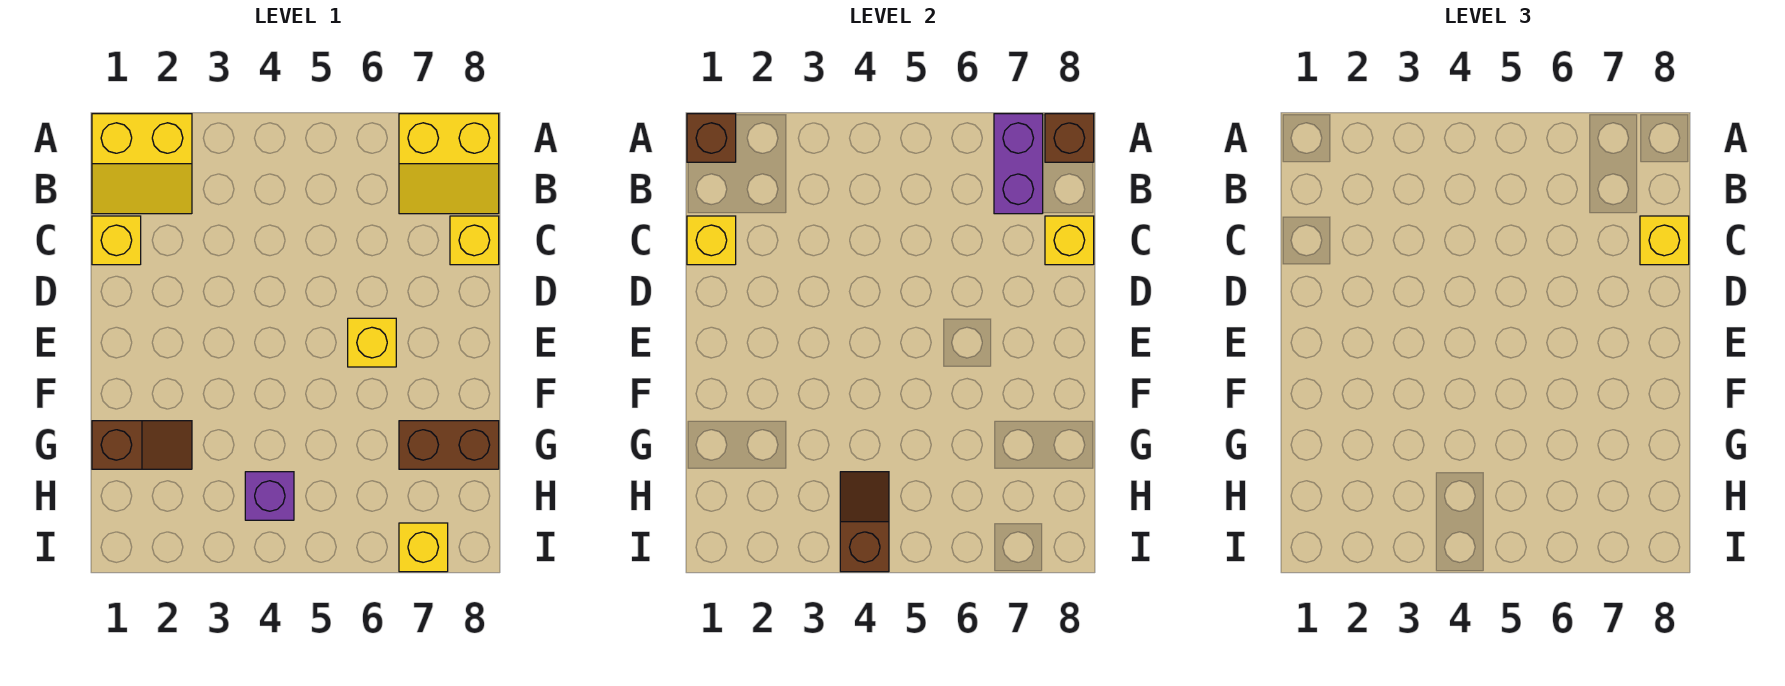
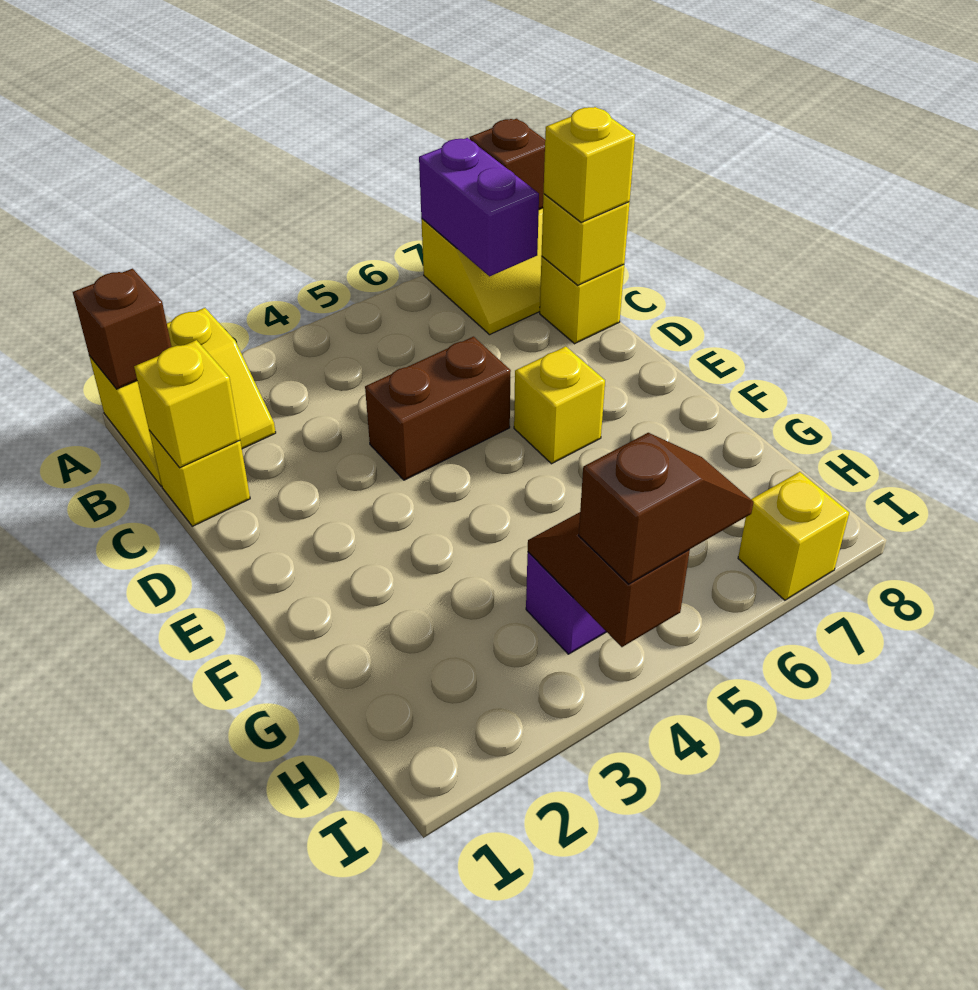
brown 1x2 slope [92,421,192,469] -> brown 1x2 slope moved to [579,433,754,584]
brown 1x2 brick [399,421,499,469] -> brown 1x2 brick moved to [365,337,511,480]

